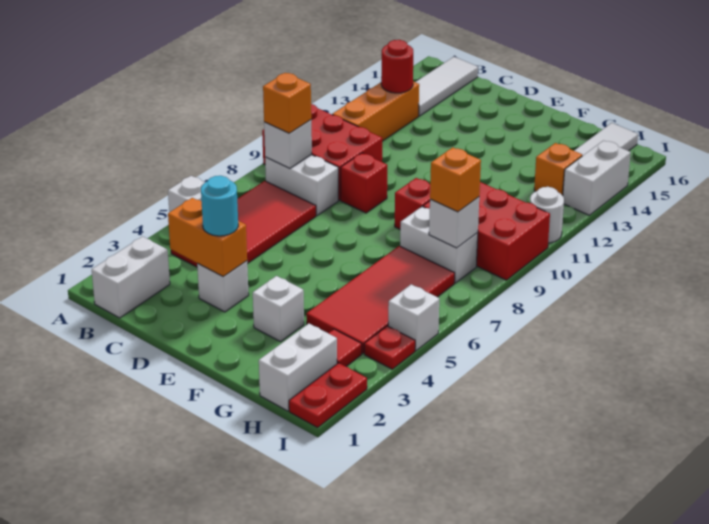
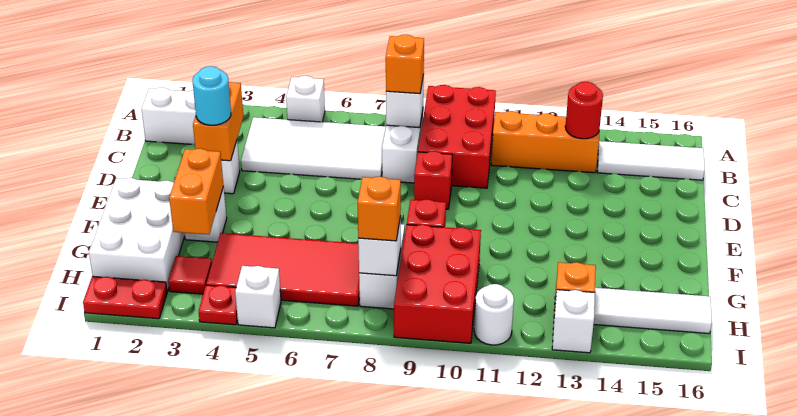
red 2x4 tile [171,181,316,267] -> white 2x4 tile [241,117,386,179]
none -> orange 1x2 brick [169,148,223,235]
white 1x2 brick [259,324,337,411] -> white 2x3 brick [89,178,185,291]
white 1x2 brick [563,141,631,215] -> white 1x1 brick [552,290,595,353]

